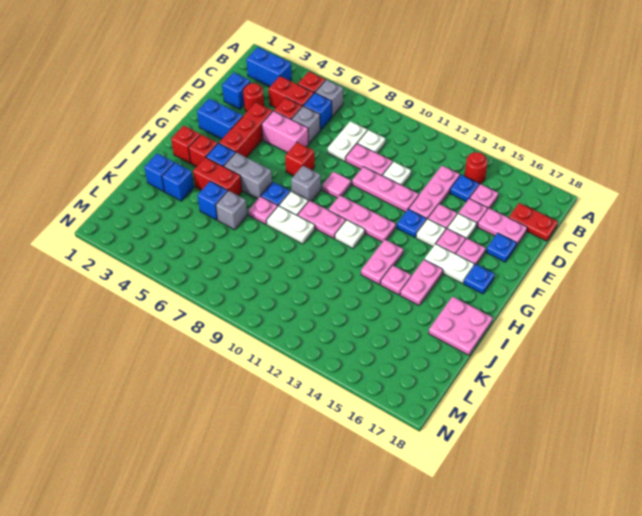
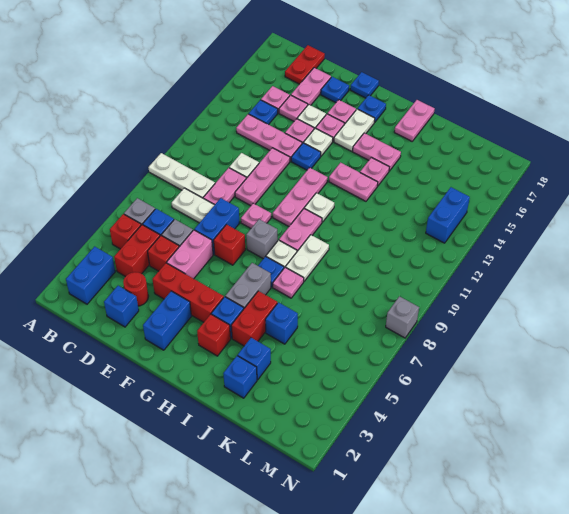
red 1x1 round brick [465,152,488,184] -> none
white 1x1 plate [357,130,385,153] -> white 1x3 plate [148,153,215,198]
none -> blue 1x2 brick [194,198,239,254]
pink 1x1 tile [322,172,351,198] -> pink 1x1 plate [241,203,271,228]
none -> blue 1x1 plate [350,72,379,98]
red 1x1 brick [171,125,200,163] -> none
pink 2x2 plate [429,297,493,355] -> pink 1x2 plate [394,100,435,141]
grey 1x1 brick [216,191,247,230] -> grey 1x1 brick moved to [386,296,419,338]
none -> blue 1x2 brick [426,187,470,243]

